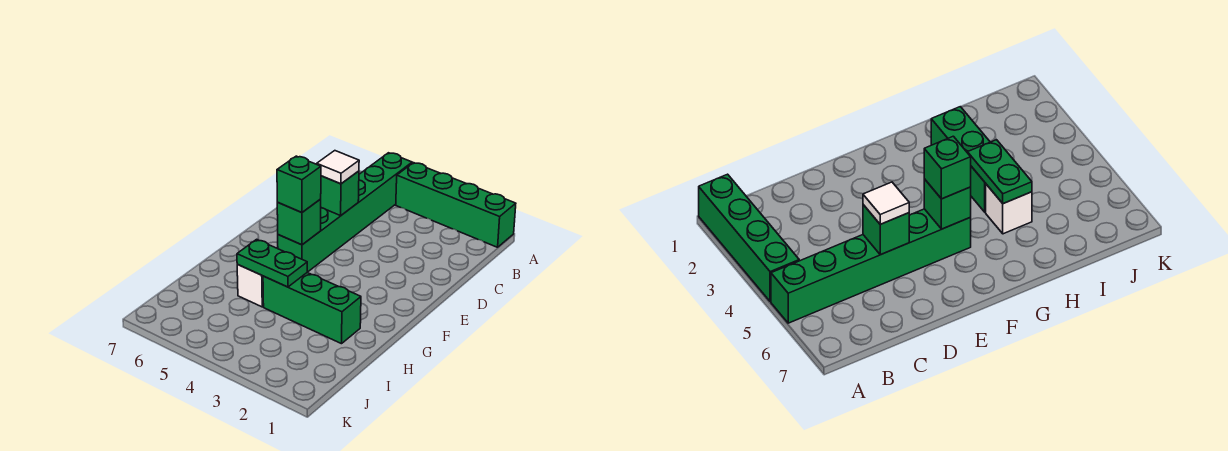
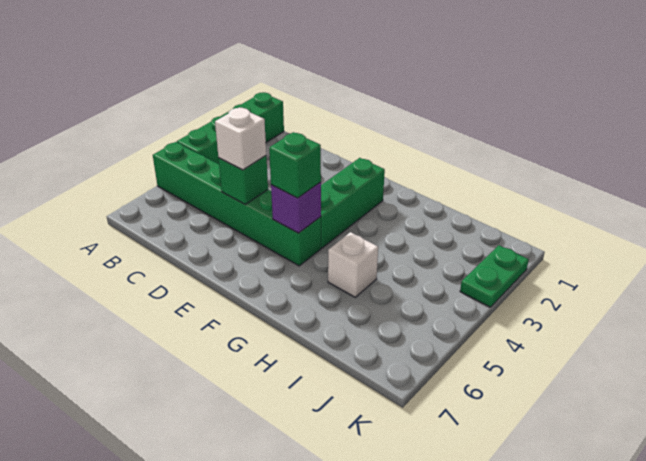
white 1x1 tile [317,151,359,184] -> white 1x1 brick [215,107,266,170]
green 1x1 brick [277,199,321,245] -> purple 1x1 brick [271,182,321,233]
green 1x3 brick [263,272,361,344] -> green 1x3 brick moved to [321,158,385,248]
green 1x2 plate [237,239,307,287] -> green 1x2 plate moved to [460,245,529,307]

